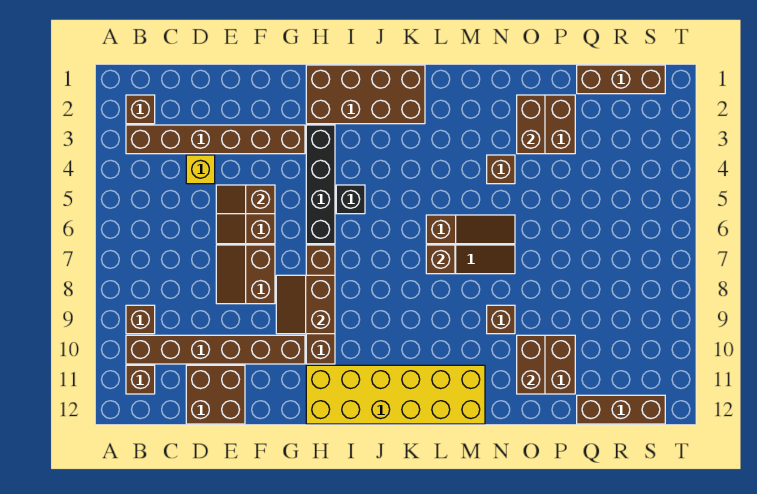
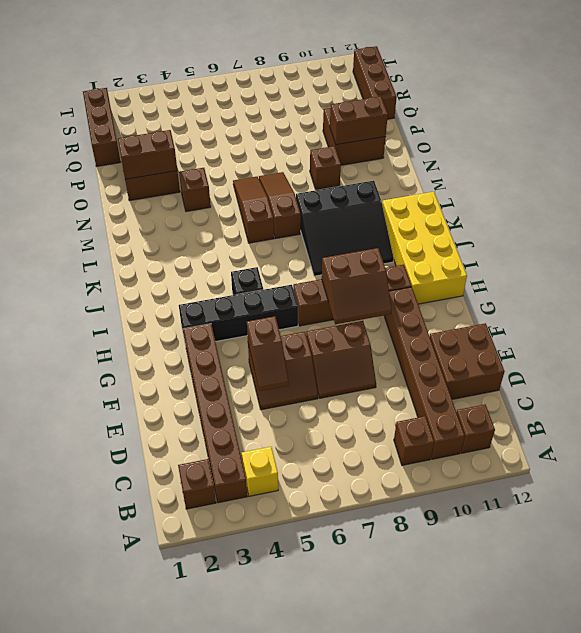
yellow 1x1 brick [186,155,215,184] -> yellow 1x1 brick moved to [242,447,278,496]
brown 2x4 brick [306,65,425,124] -> none
yellow 2x6 brick [306,365,485,424] -> yellow 2x4 brick [382,192,467,304]
none -> black 3x3 slope [296,181,394,276]
brown 1x1 brick [426,245,455,274] -> none

